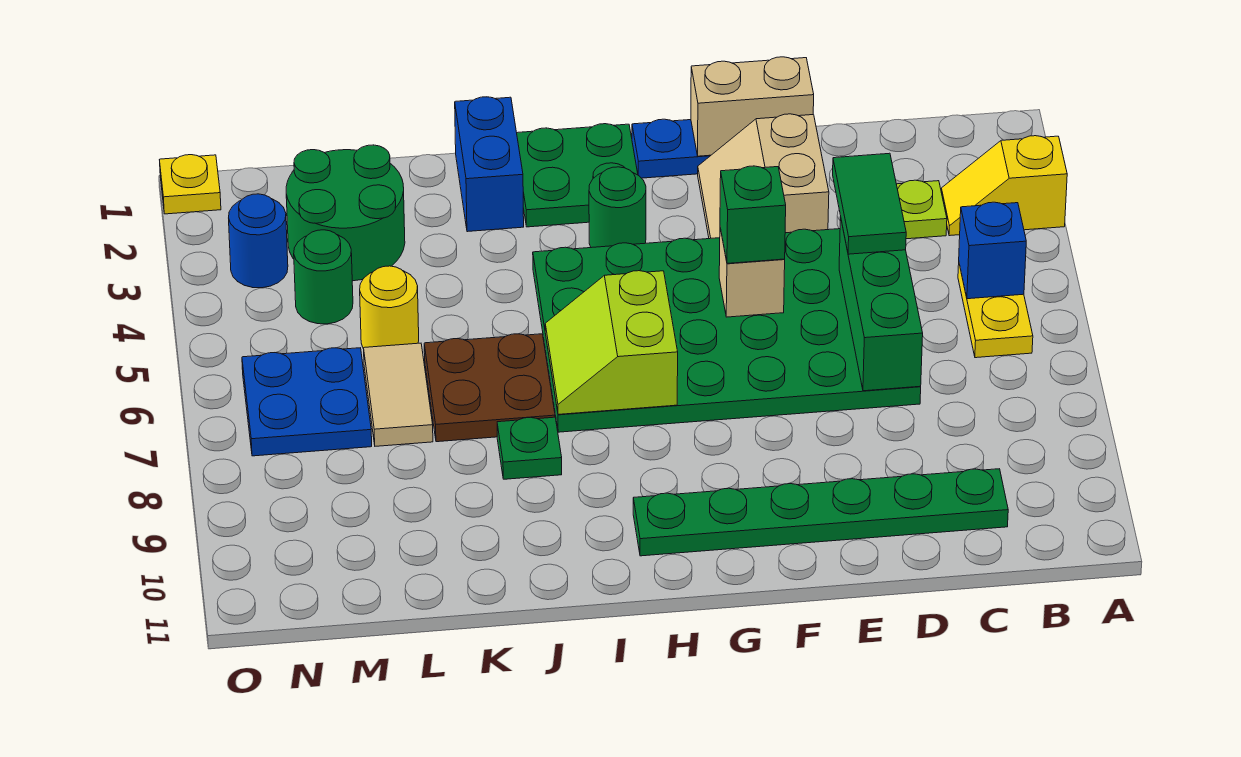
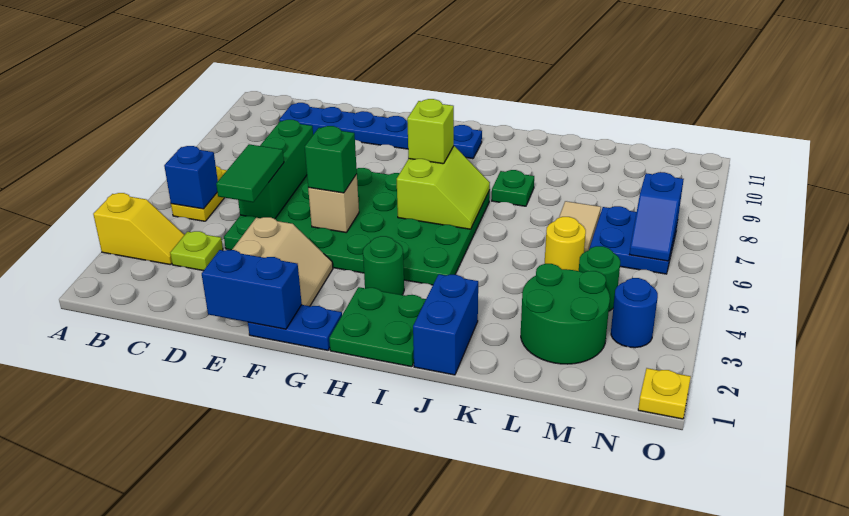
green 1x6 plate [633,469,1008,556] -> blue 1x6 plate [279,103,482,159]
tan 1x2 brick [691,57,814,156] -> blue 1x2 brick [202,250,302,329]
none -> lime 1x1 brick [407,99,454,164]
brown 2x2 plate [424,334,555,442] -> none
none -> blue 1x2 slope [629,172,684,261]

